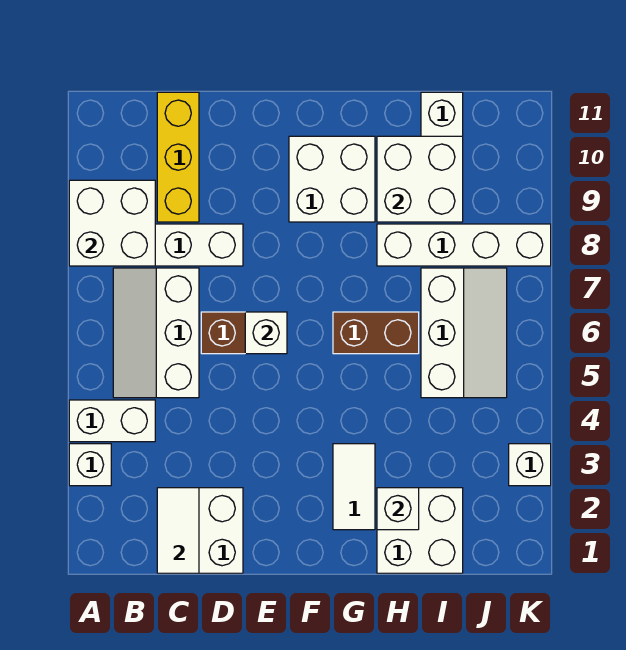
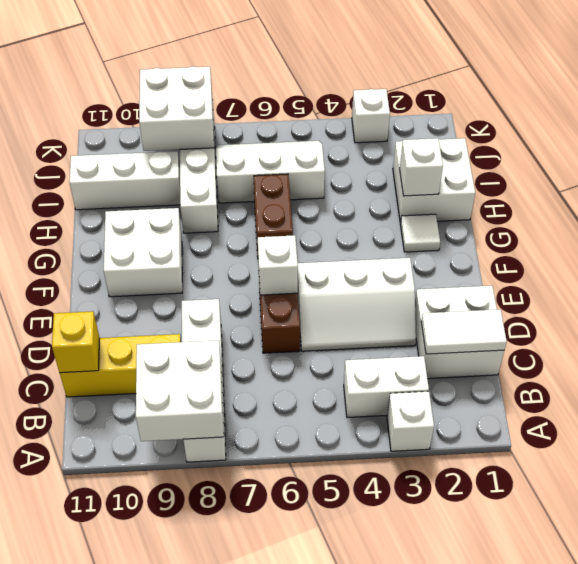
white 1x2 brick [69,400,155,442] -> white 1x2 brick turned to [344,356,429,418]
white 2x3 slope [113,268,199,398] -> white 2x3 slope moved to [298,258,416,351]
none -> yellow 1x1 brick [52,311,100,373]
white 1x2 tile [333,444,375,530] -> white 1x1 tile [400,214,440,252]
white 2x2 brick [377,136,463,222] -> white 2x2 brick moved to [139,66,214,151]

